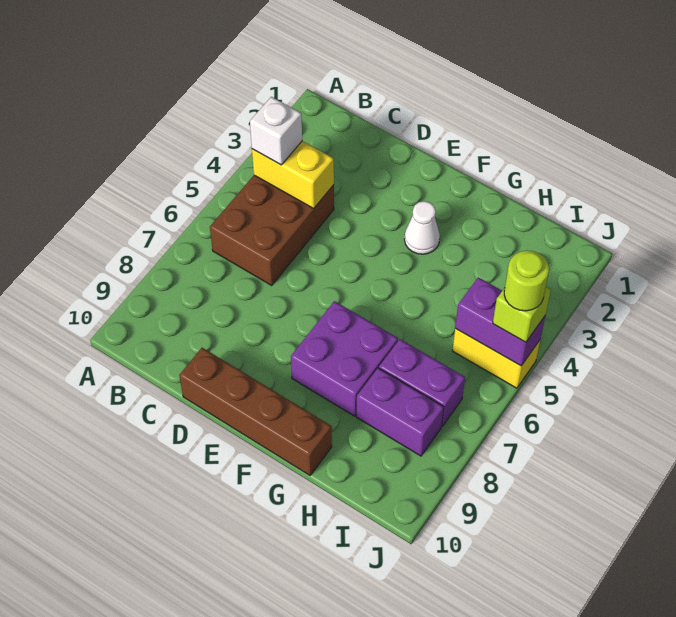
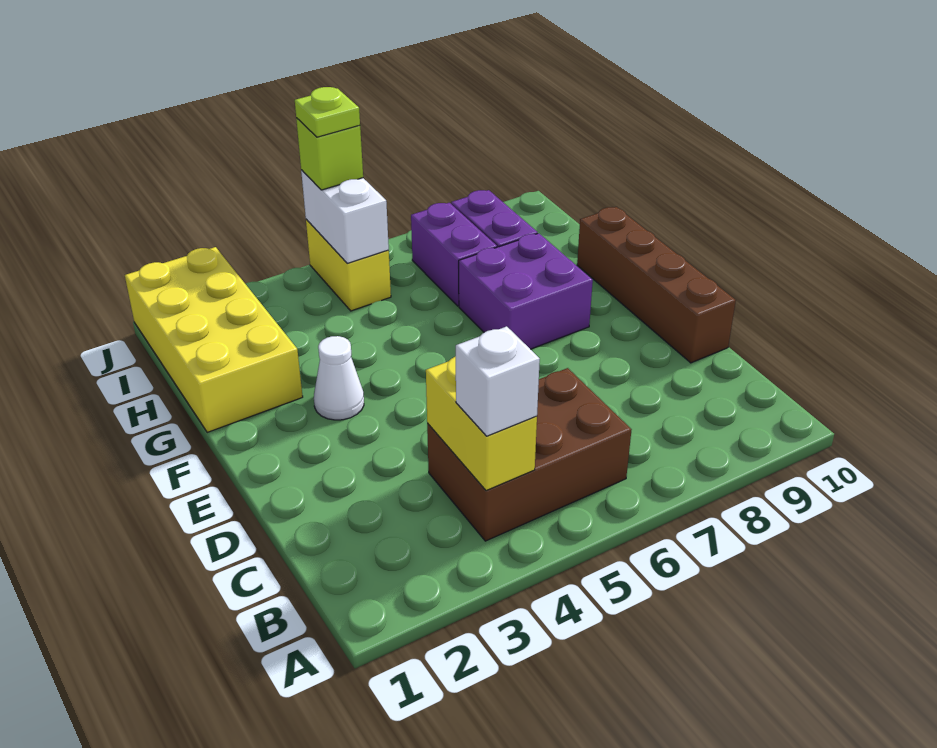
none -> yellow 2x4 brick [125,247,303,432]
purple 1x2 brick [455,277,546,366] -> white 1x2 brick [301,170,389,263]
lime 1x1 round brick [504,251,549,311] -> lime 1x1 plate [295,87,360,137]

